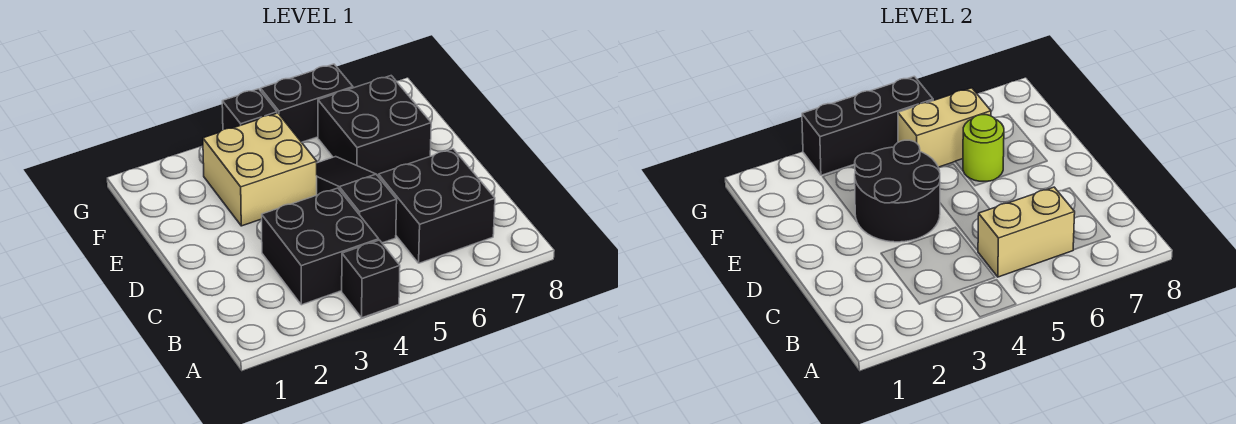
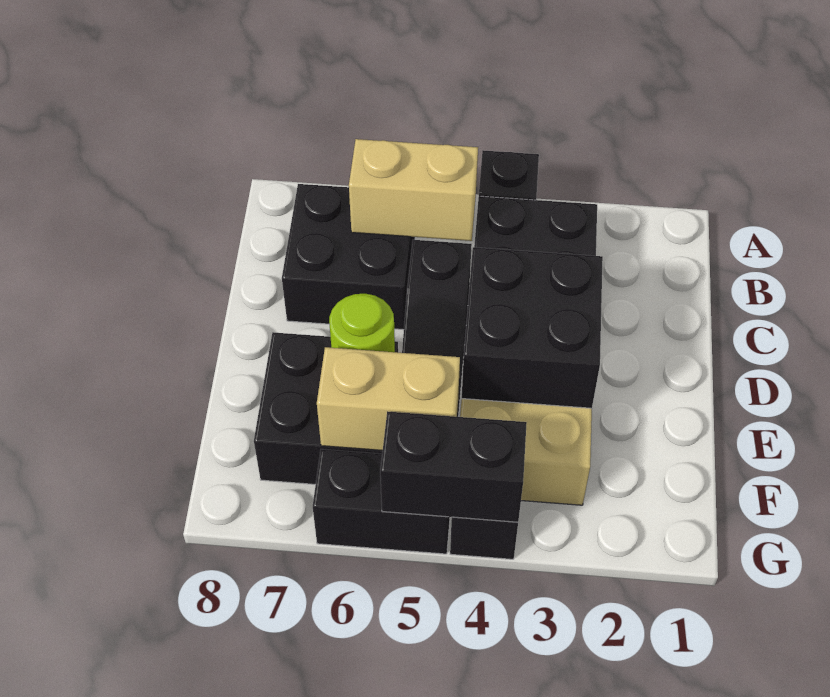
black 2x2 round brick [855,140,940,242] -> black 2x2 brick [462,247,603,408]
black 1x3 brick [802,76,933,175] -> black 1x2 brick [380,411,527,522]

